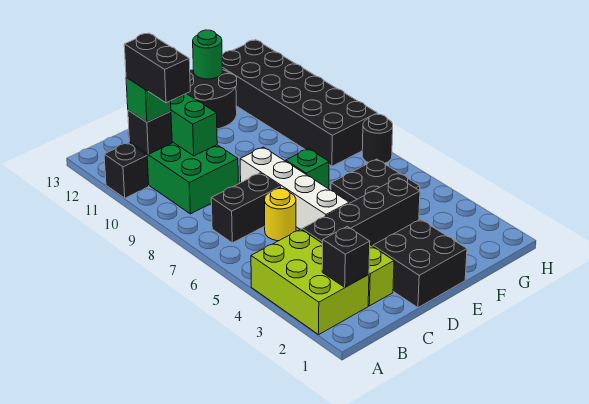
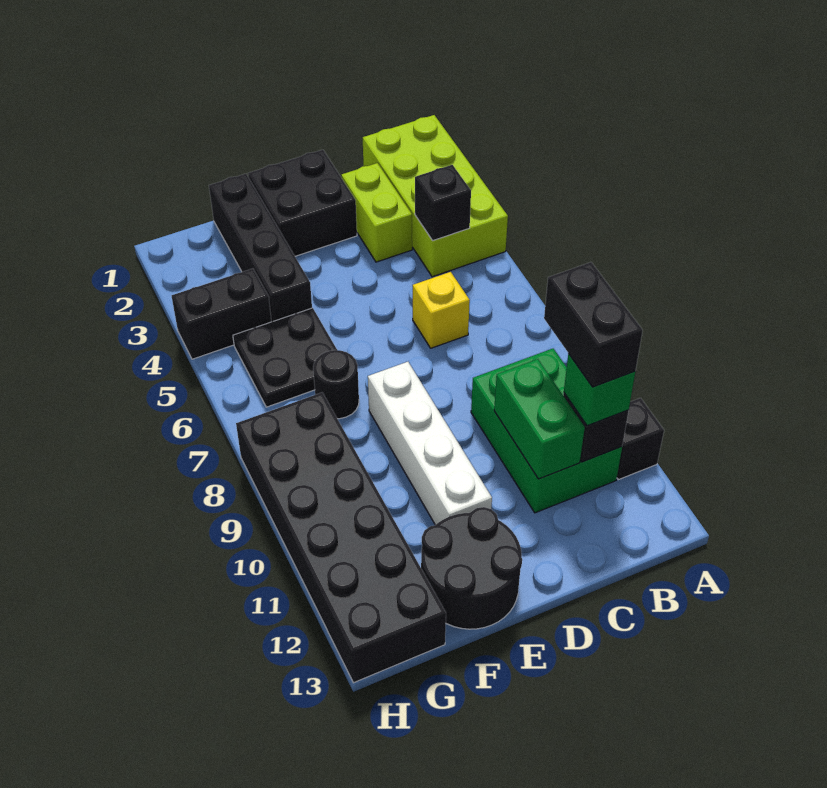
lime 2x3 brick [251,229,369,335] -> lime 2x4 brick [363,115,508,277]
black 1x1 brick [322,227,370,287] -> black 1x1 brick moved to [415,165,471,241]
black 1x2 brick [211,173,281,243] -> black 1x2 brick moved to [172,269,271,359]
black 1x4 brick [302,178,420,246] -> black 1x4 brick turned to [209,174,312,322]
yellow 1x1 round brick [265,189,296,241] -> yellow 1x1 brick [413,272,470,348]
white 1x4 brick [240,147,349,229] -> white 1x4 brick moved to [368,362,492,525]
green 1x1 brick [286,149,329,189] -> none
green 1x1 round brick [193,30,223,79] -> none
black 1x1 round brick [362,114,393,163] -> black 1x1 round brick moved to [313,350,359,419]

